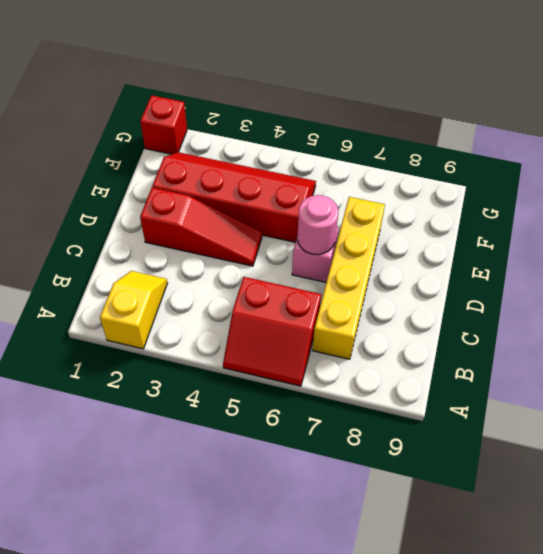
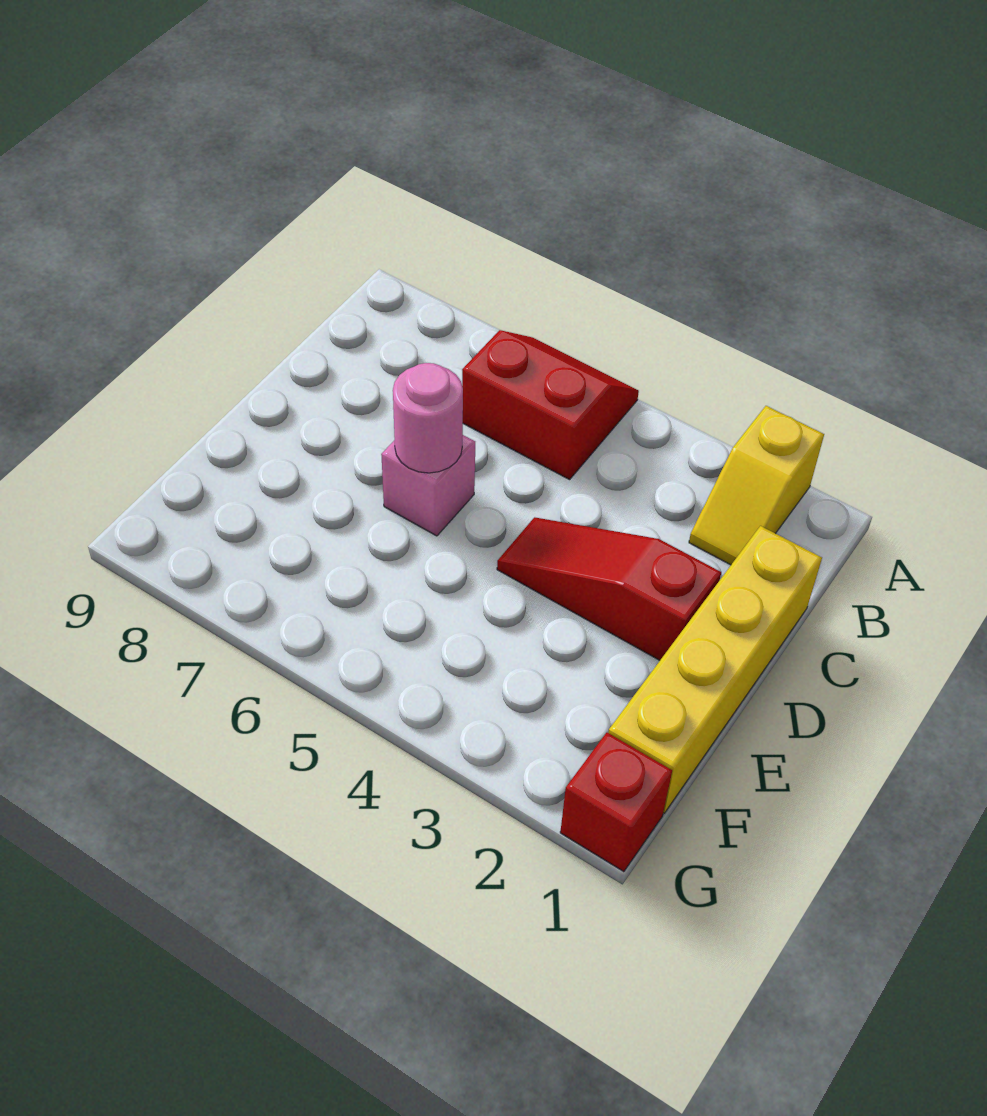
yellow 1x4 brick [312,197,385,359] -> yellow 1x4 brick moved to [608,526,822,813]
red 2x4 slope [152,152,316,242] -> none

